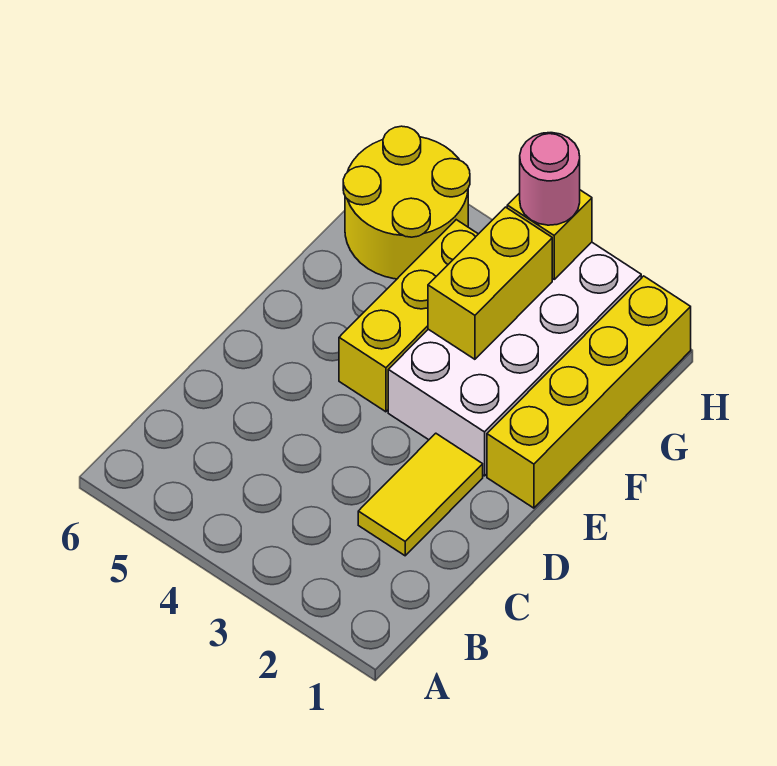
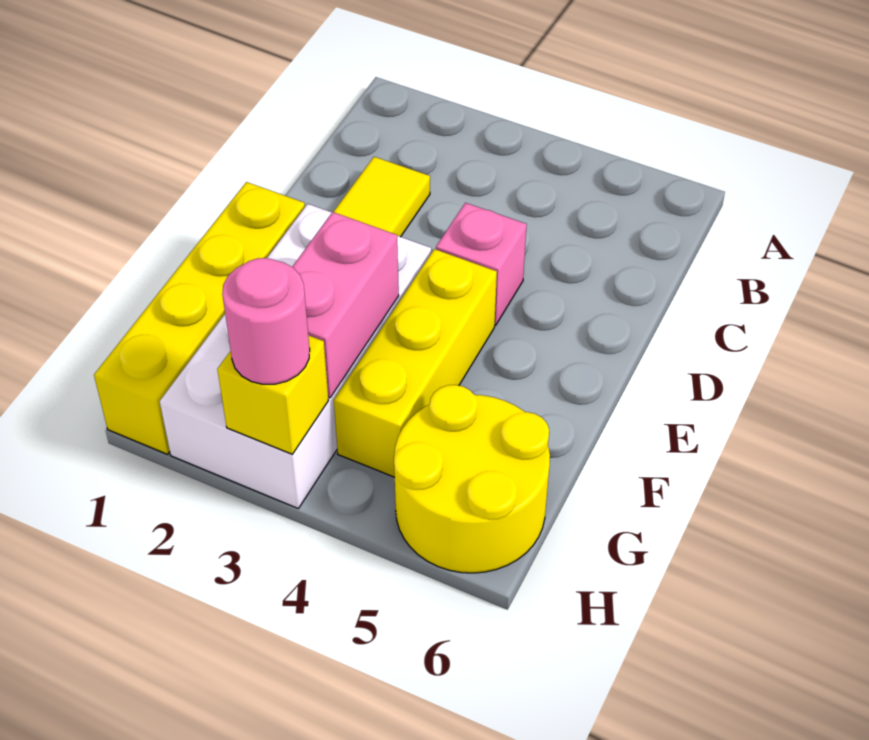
none -> pink 1x1 brick [436,203,527,325]
yellow 1x2 brick [428,207,552,359] -> pink 1x2 brick [292,212,399,398]

